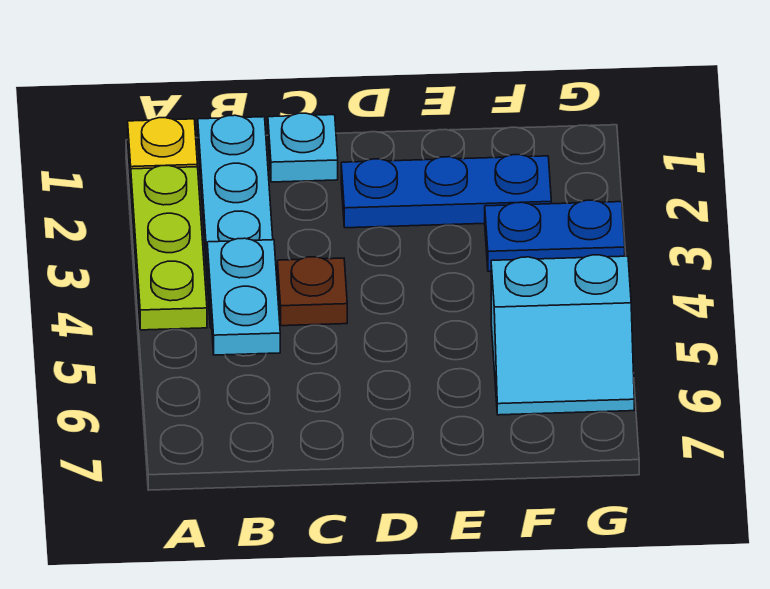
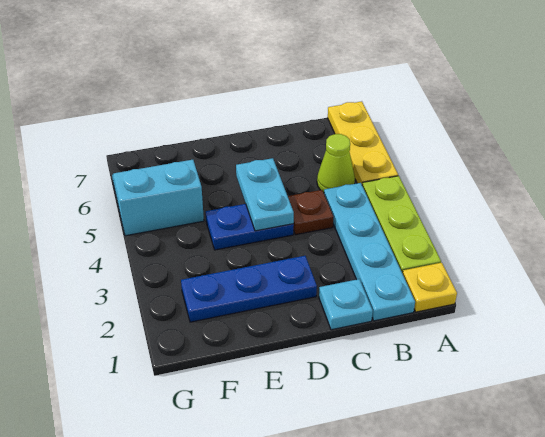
none -> yellow 1x3 plate [328,101,398,185]
cyan 1x2 plate [207,238,280,355] -> cyan 1x2 plate moved to [236,158,294,231]
none -> lime 1x1 cone [317,134,355,193]
blue 1x2 plate [485,200,625,271] -> blue 1x2 plate moved to [206,204,294,250]

